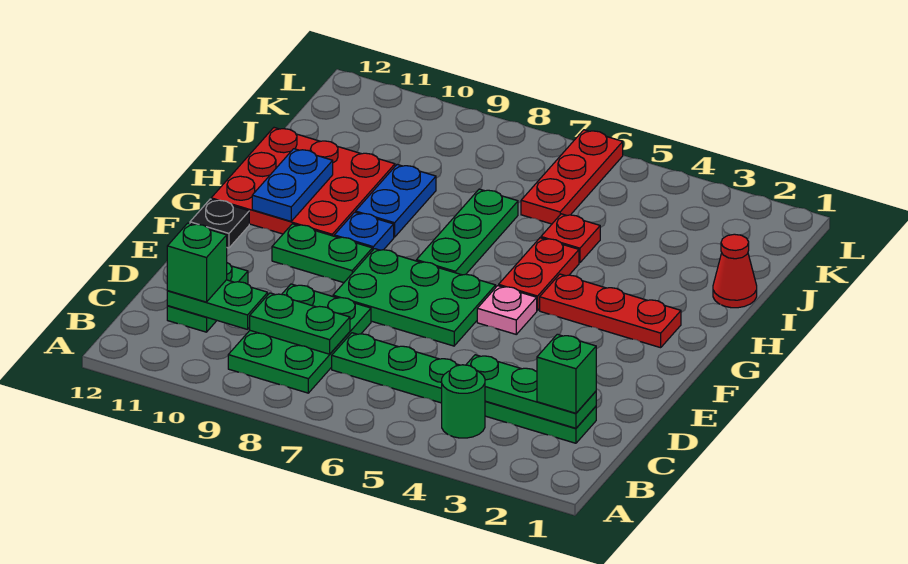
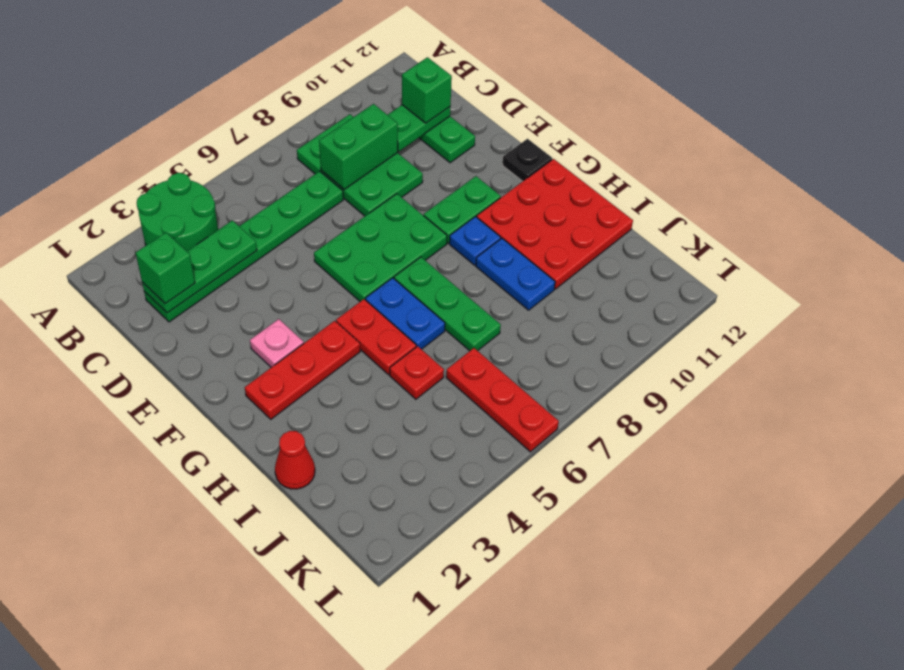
green 1x1 round brick [442,365,485,438] -> green 2x2 round brick [137,173,218,251]
green 1x2 plate [250,293,350,354] -> green 1x2 brick [319,104,398,190]
pink 1x1 plate [477,286,537,334] -> pink 1x1 plate moved to [250,319,304,367]
blue 1x2 plate [252,149,333,221] -> blue 1x2 plate moved to [365,278,445,349]

